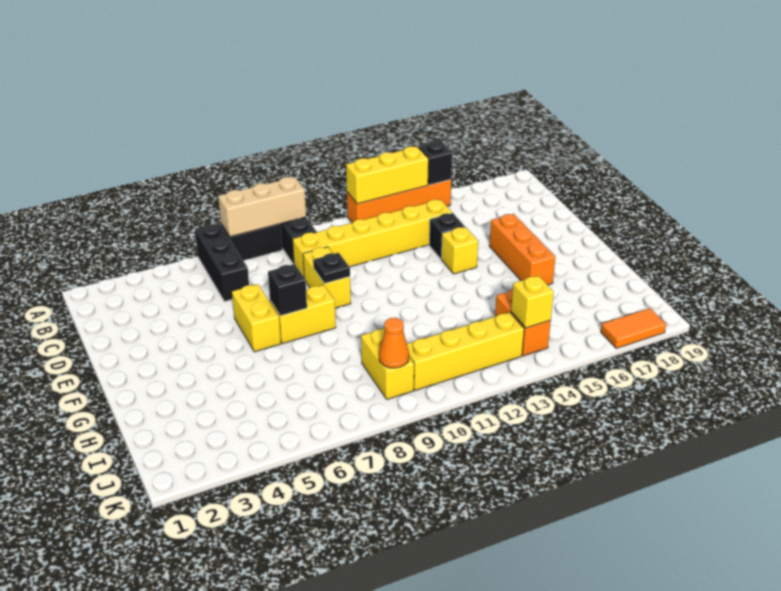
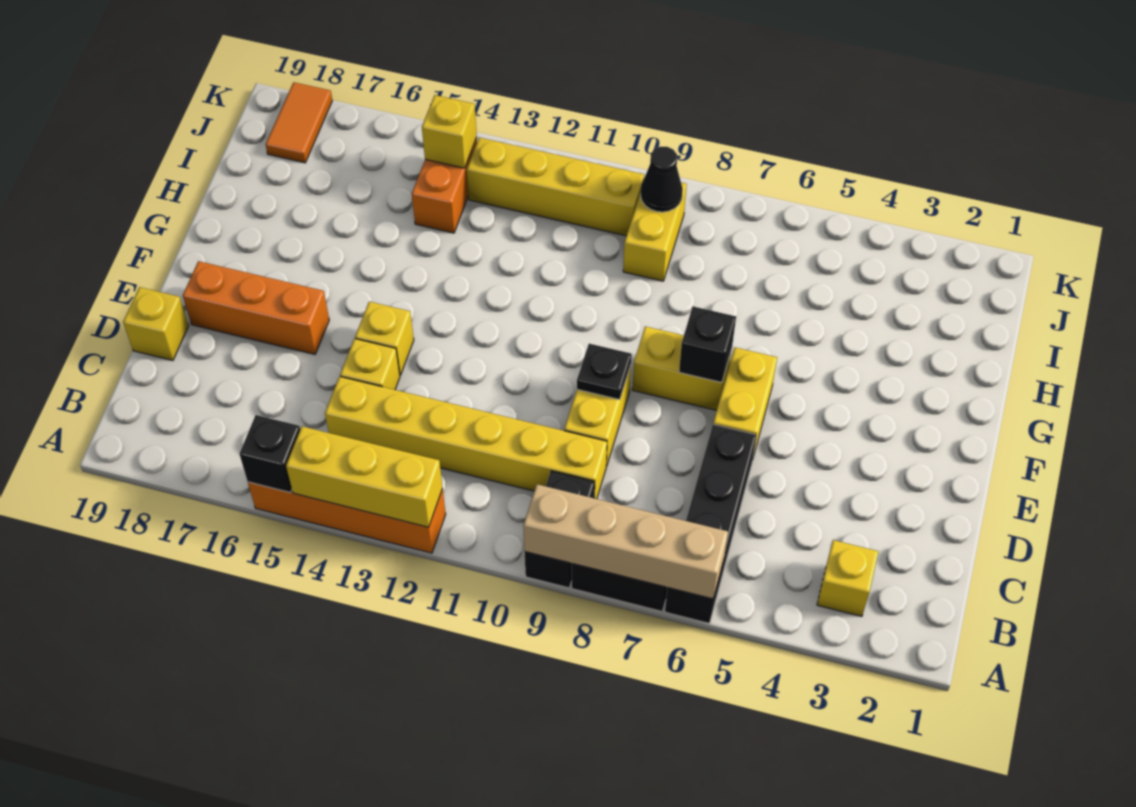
black 1x3 brick [195,224,249,301] -> black 1x4 brick [665,424,757,623]
tan 1x3 brick [218,177,306,237] -> tan 1x4 brick [523,484,728,599]
none -> yellow 1x1 brick [817,540,879,616]
black 1x1 brick [429,213,465,259] -> yellow 1x1 brick [340,339,400,390]
none -> yellow 1x1 brick [123,287,188,360]
orange 1x3 brick [489,214,555,285] -> orange 1x3 brick turned to [183,261,329,354]
orange 1x1 cone [379,318,409,368] -> black 1x1 cone [640,147,683,212]
orange 1x2 tile [601,308,666,348] -> orange 1x2 tile turned to [266,82,332,163]

